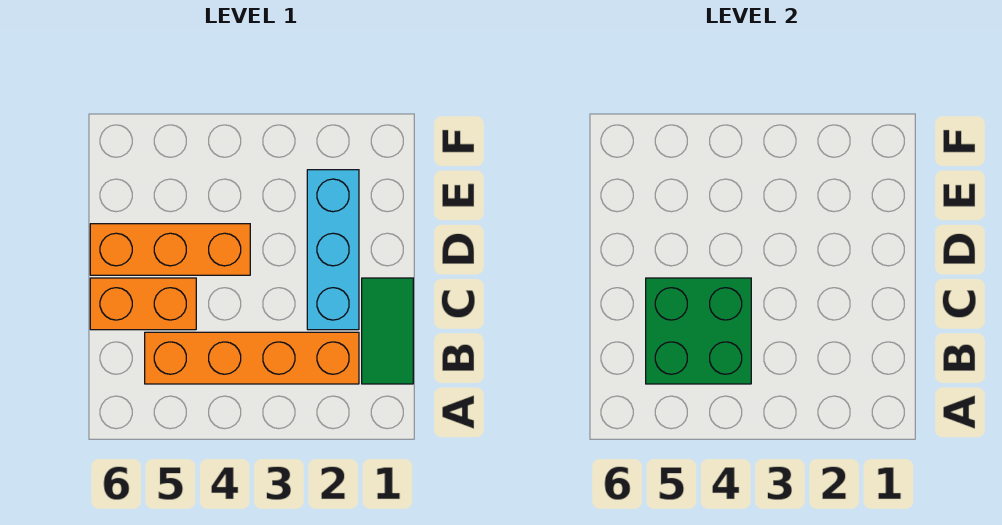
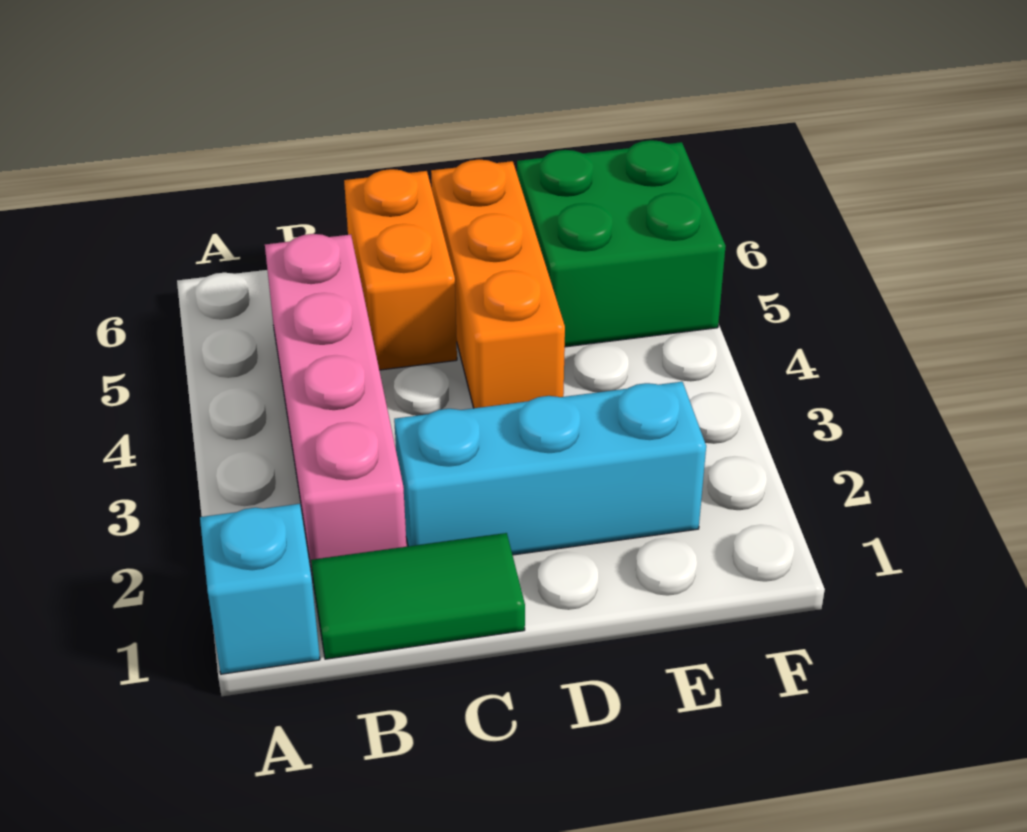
none -> cyan 1x1 brick [200,504,320,674]
orange 1x4 brick [145,332,359,384] -> pink 1x4 brick [265,234,407,578]
green 2x2 brick [646,278,751,384] -> green 2x2 brick moved to [517,140,726,347]

